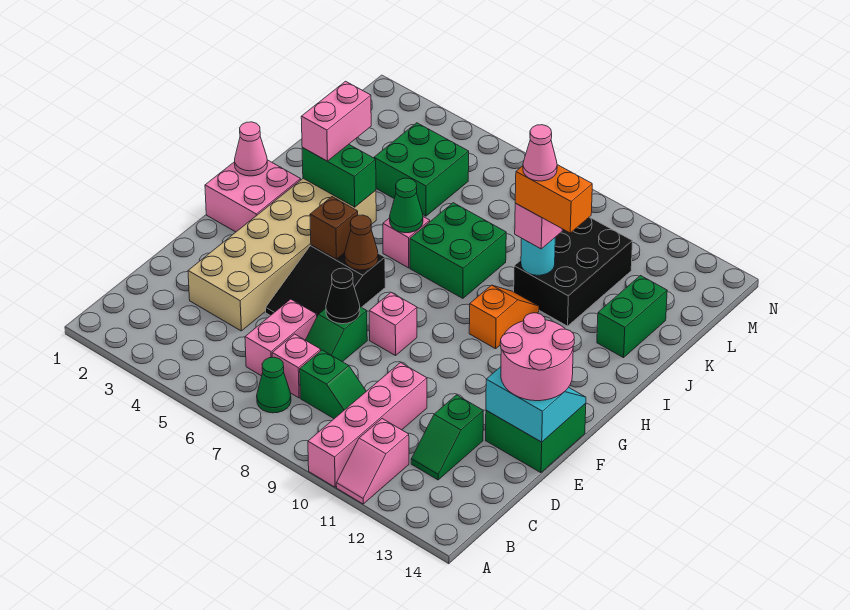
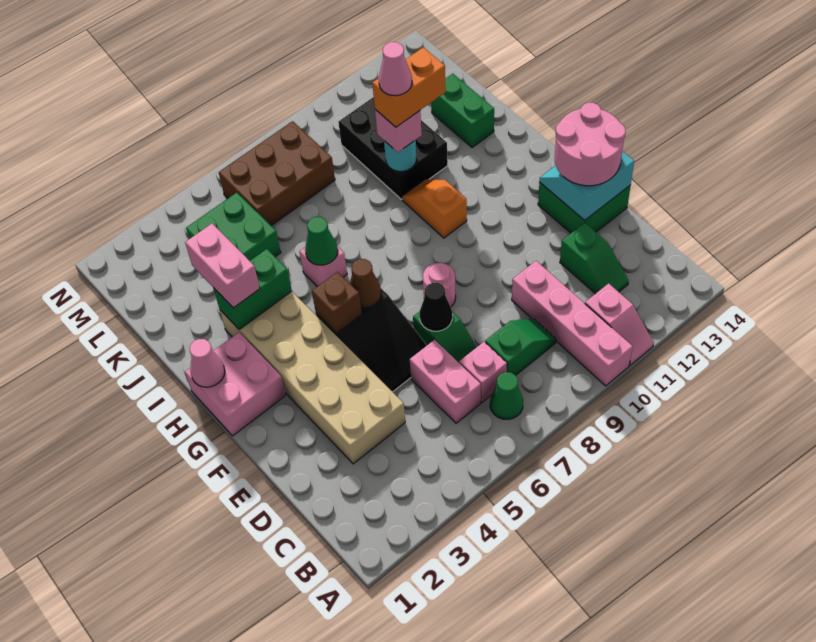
pink 1x1 brick [369,293,417,356] -> pink 1x1 round brick [423,263,456,307]
green 2x2 brick [410,203,506,298] -> none
none -> brown 2x3 brick [219,121,335,226]

